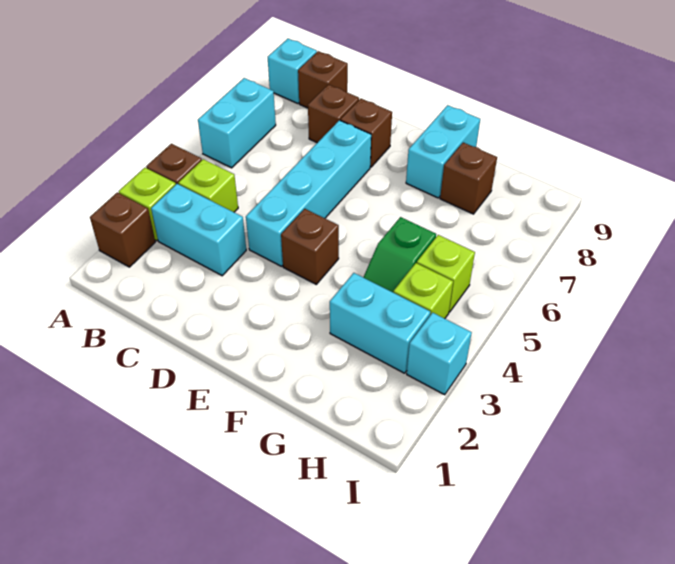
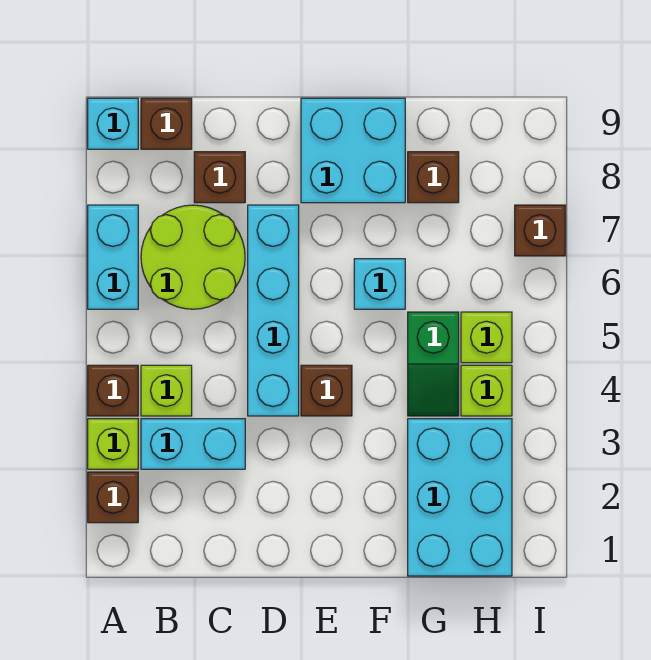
none -> lime 2x2 round brick [141,205,245,309]
brown 1x1 brick [340,99,392,167] -> brown 1x1 brick moved to [515,205,565,256]
cyan 1x2 brick [406,105,480,198] -> cyan 2x2 brick [301,98,405,203]
cyan 1x2 brick [330,273,430,373] -> cyan 2x3 brick [408,419,512,576]
cyan 1x1 brick [407,313,472,395] -> cyan 1x1 brick moved to [354,259,405,309]

